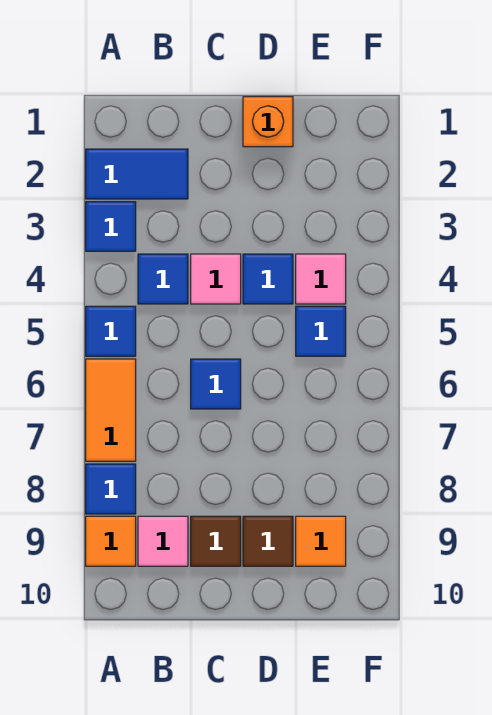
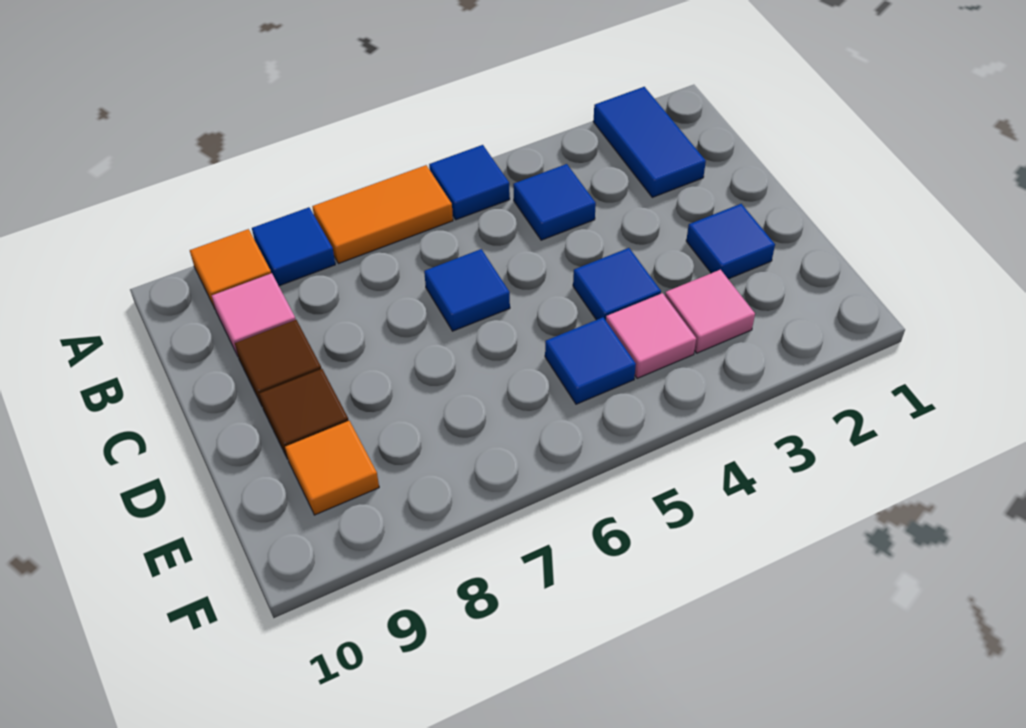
blue 1x1 tile [86,202,136,251] -> blue 1x1 tile moved to [686,204,775,279]
pink 1x1 tile [191,254,241,304] -> pink 1x1 tile moved to [665,270,755,353]
orange 1x1 brick [243,97,293,147] -> none

